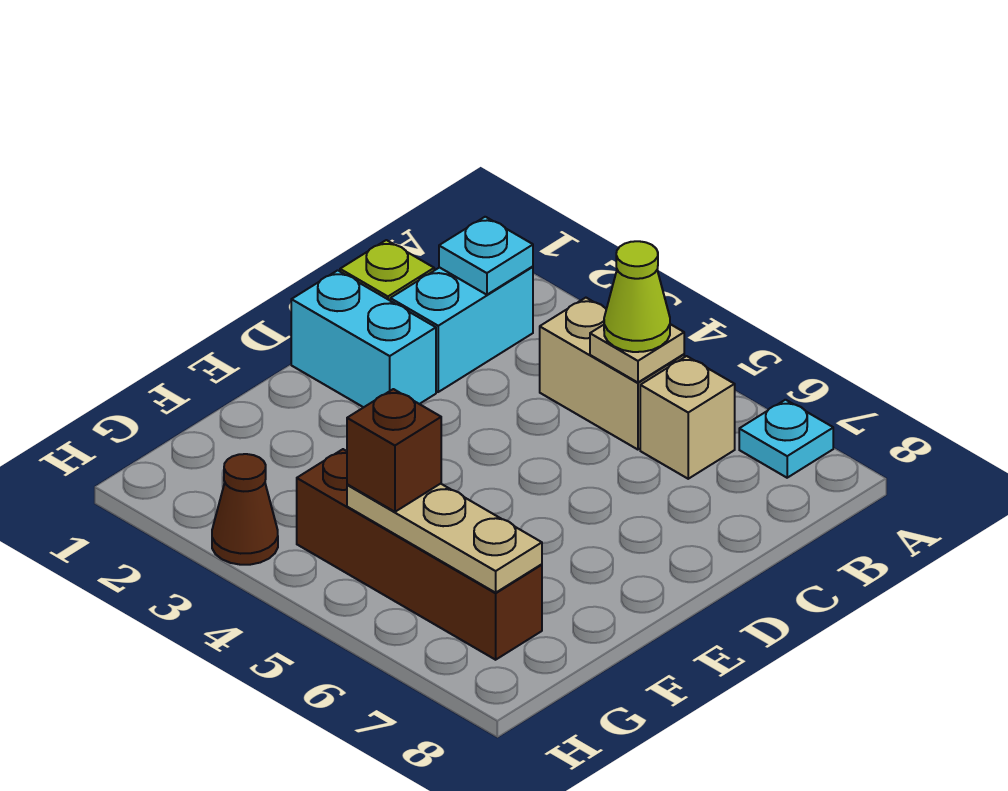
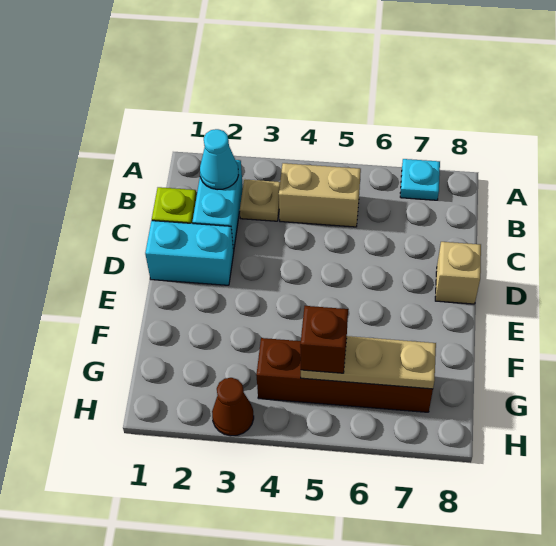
cyan 1x1 plate [439,217,533,295] -> cyan 1x1 cone [200,129,239,190]
tan 1x1 plate [590,324,684,382] -> tan 1x1 plate moved to [240,179,280,221]
lime 1x1 cone [604,241,670,352] -> none
tan 1x1 brick [640,356,735,479] -> tan 1x1 brick moved to [435,242,481,304]

